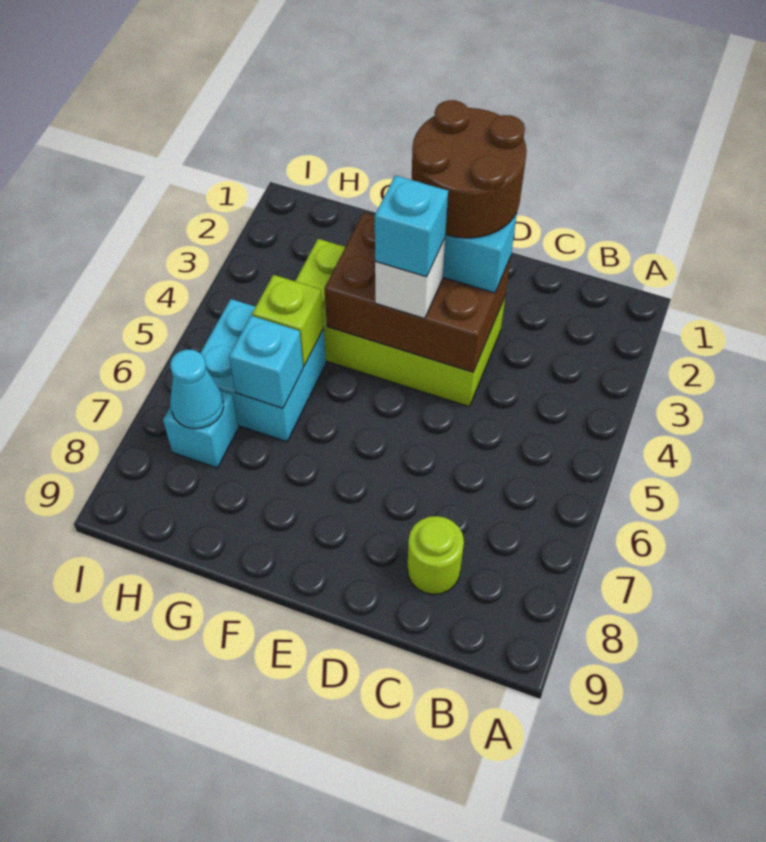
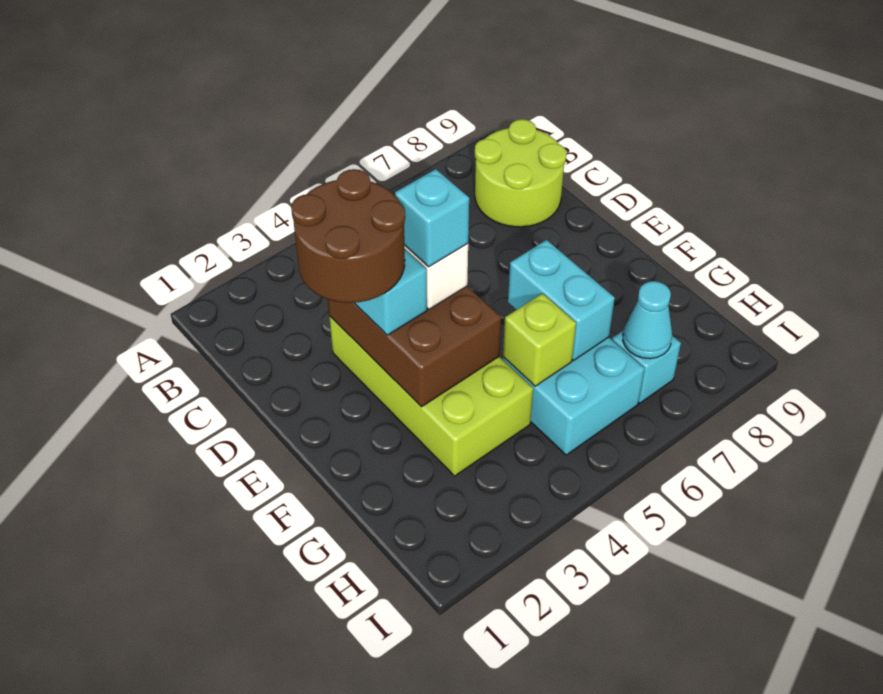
lime 1x1 round brick [407,516,464,594] -> lime 2x2 round brick [475,119,566,227]
cyan 1x1 brick [229,316,303,408] -> cyan 1x2 brick [508,240,615,360]

